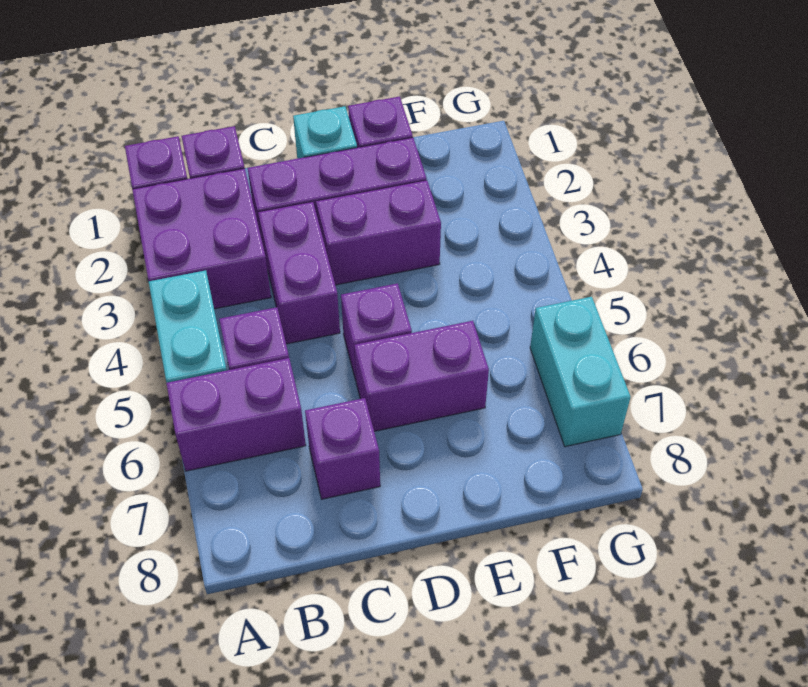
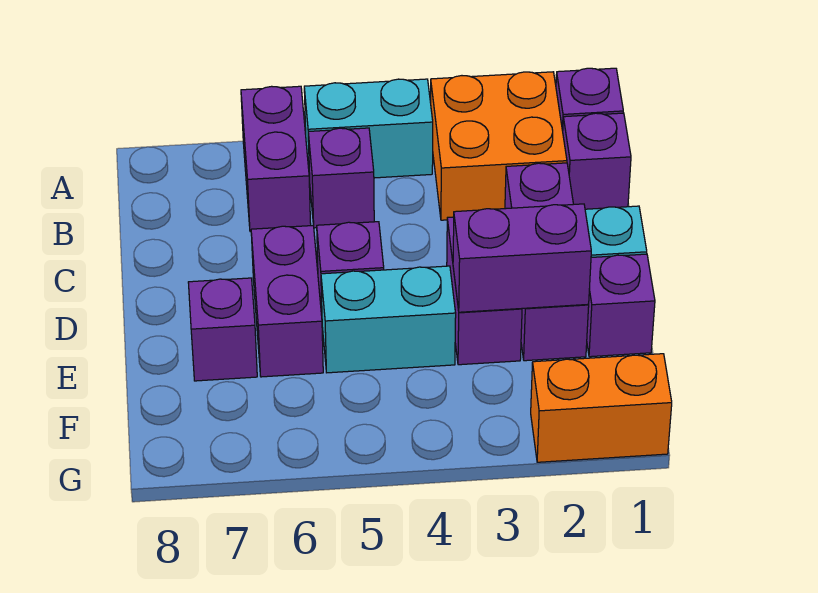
purple 2x2 brick [132,168,271,309] -> orange 2x2 brick [431,72,567,220]
purple 1x2 brick [258,202,340,344] -> purple 1x2 brick moved to [453,204,591,312]
purple 1x1 brick [305,398,380,499] -> purple 1x1 brick moved to [188,278,257,381]
none -> orange 1x2 brick [531,354,672,462]
cyan 1x2 brick [530,297,631,447] -> cyan 1x2 brick moved to [321,266,456,373]

